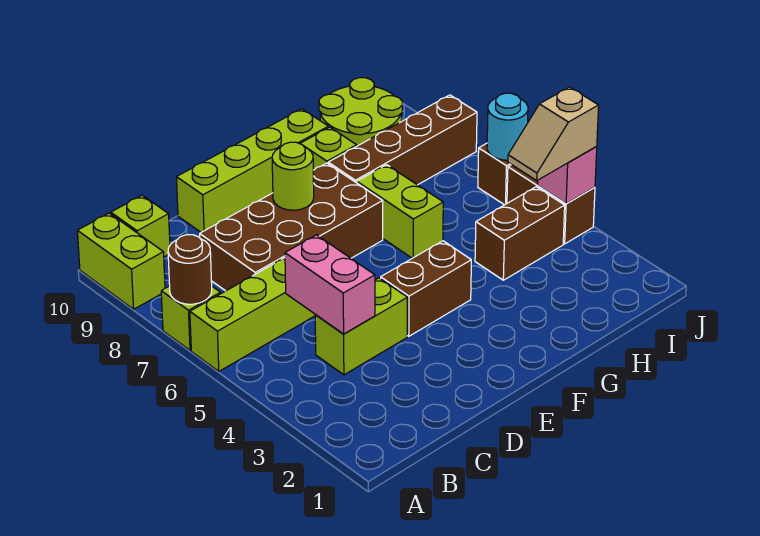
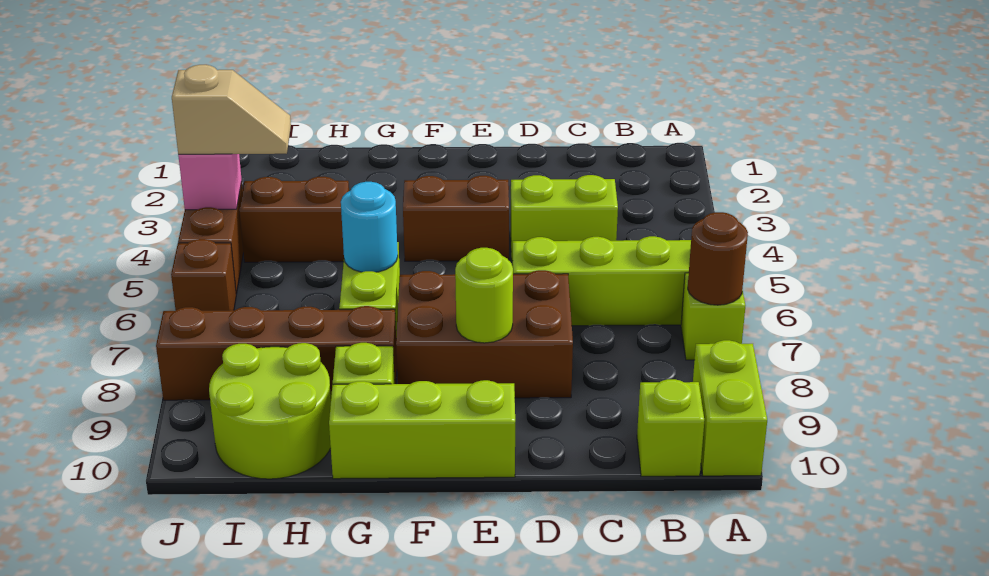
pink 1x2 brick [285,235,375,334] -> none
brown 2x4 brick [200,163,383,291] -> brown 2x3 brick [396,270,573,398]
lime 1x4 brick [176,109,328,232] -> lime 1x3 brick [329,380,515,479]
cyan 1x1 round brick [487,93,528,160] -> cyan 1x1 round brick moved to [341,182,398,272]

